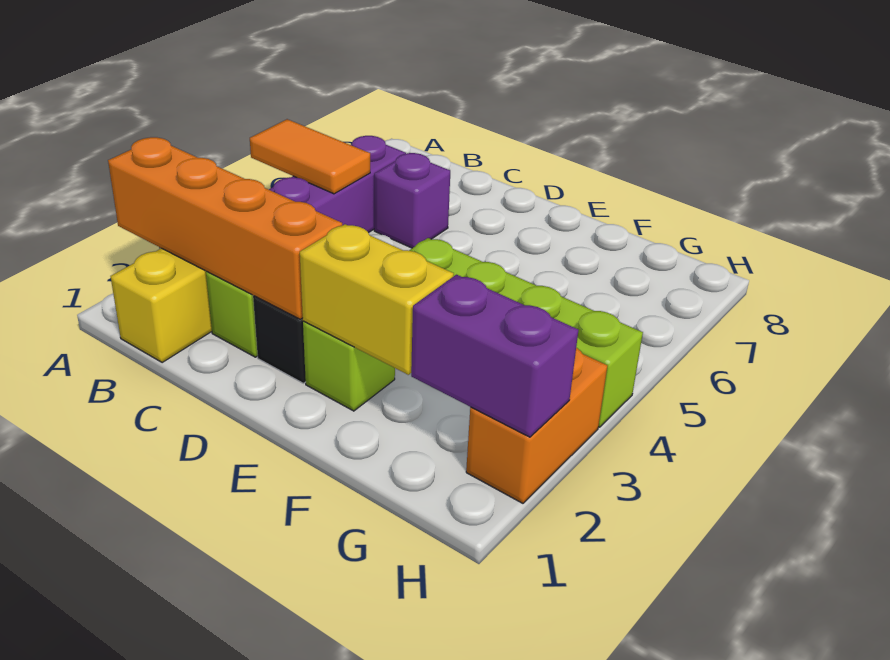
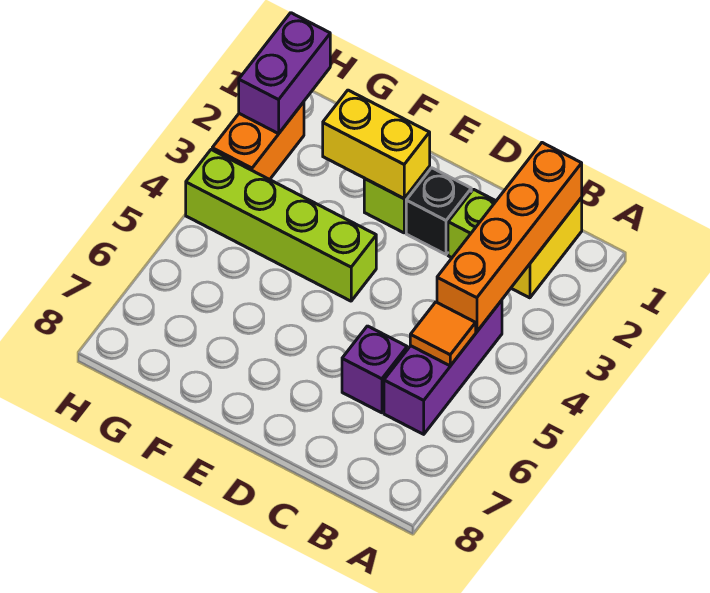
orange 1x4 brick [108,137,342,319] -> orange 1x4 brick turned to [437,143,582,332]
orange 1x2 tile [250,119,370,194] -> orange 1x1 tile [410,302,476,366]
purple 1x2 brick [411,275,578,437] -> purple 1x2 brick turned to [239,13,330,134]

